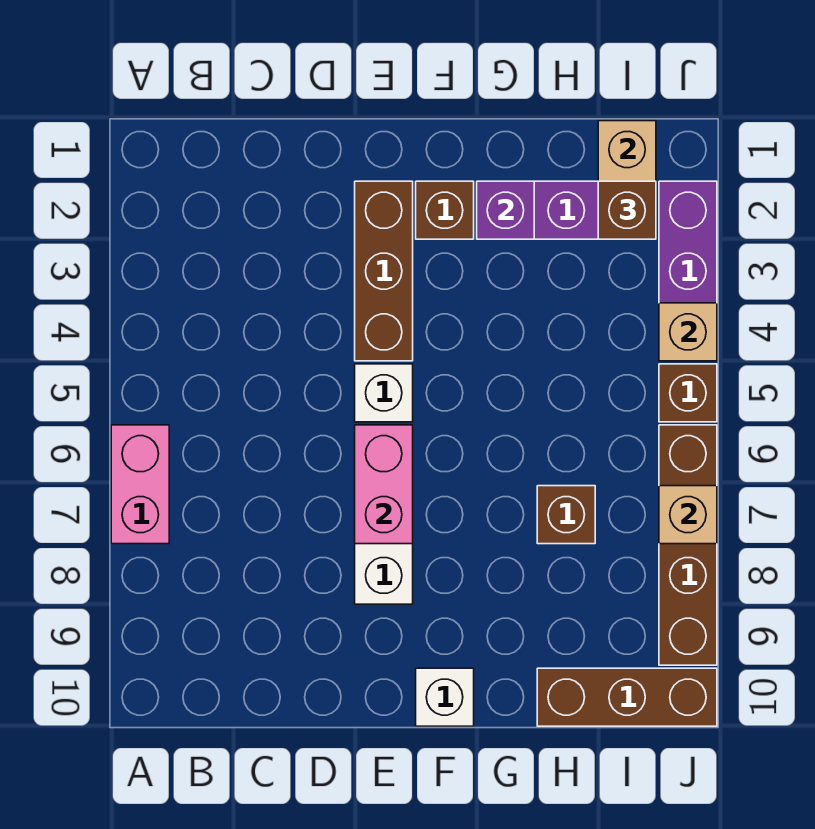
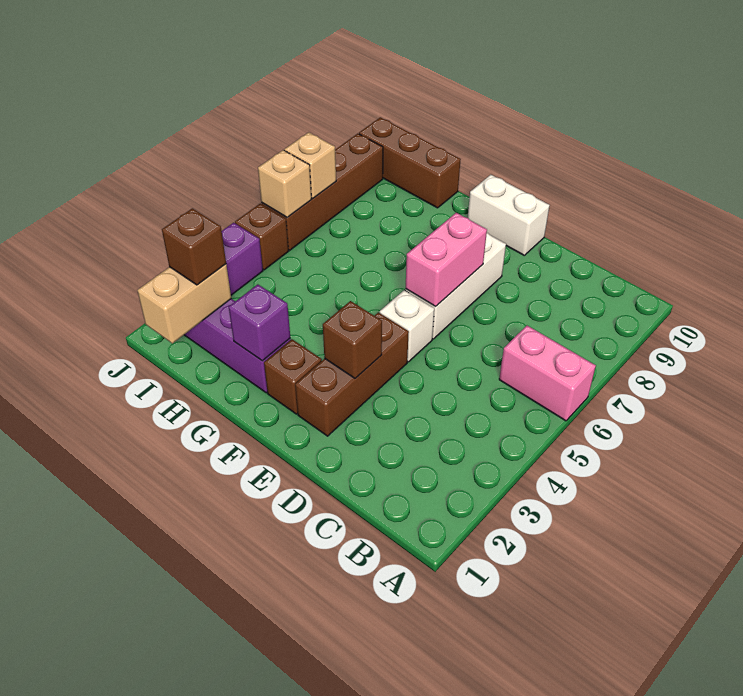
pink 1x2 brick [111,425,169,544] -> pink 1x2 brick turned to [499,326,596,421]
white 1x1 brick [416,668,474,726] -> white 1x2 brick [468,175,550,255]
brown 1x1 brick [537,486,595,544] -> brown 1x1 brick moved to [323,301,382,378]
tan 1x1 brick [659,303,717,361] -> tan 1x1 brick moved to [258,150,311,217]

